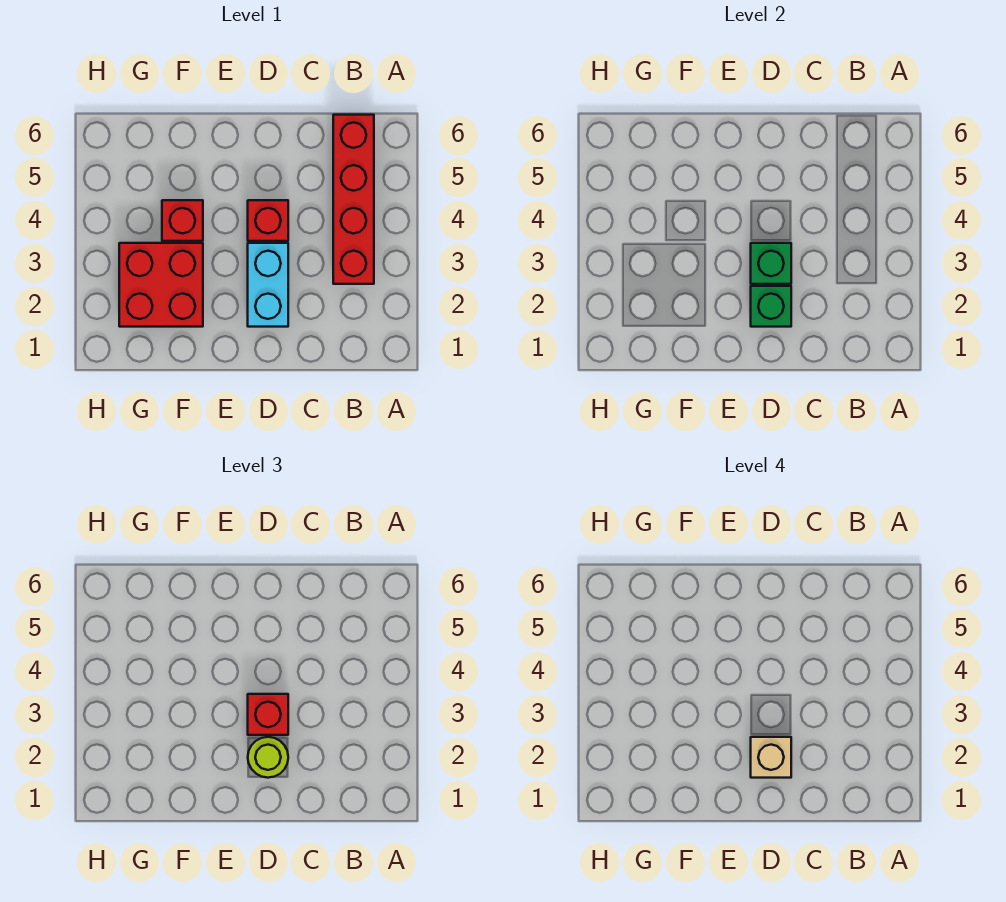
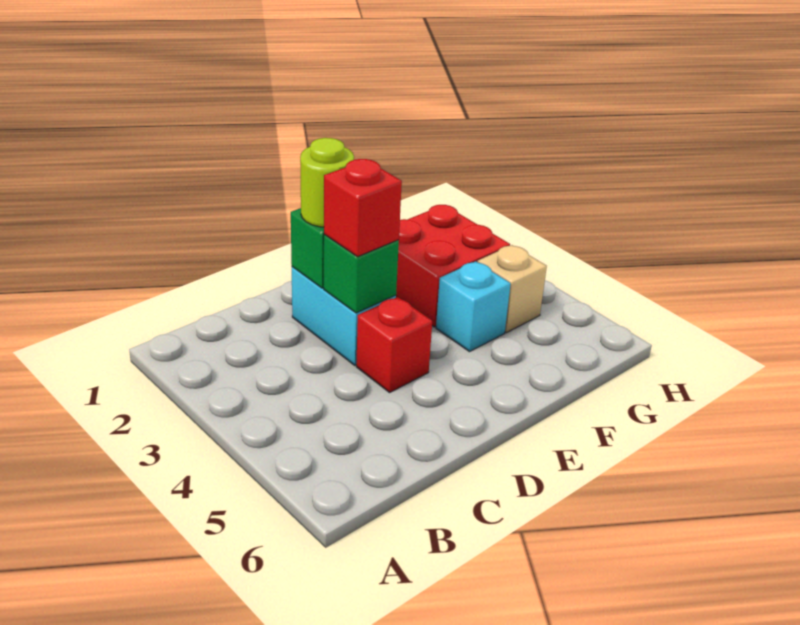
red 1x4 brick [333,115,374,284] -> none
tan 1x1 brick [751,737,791,778] -> tan 1x1 brick moved to [477,245,547,333]
red 1x1 brick [162,200,203,241] -> cyan 1x1 brick [436,261,511,352]

